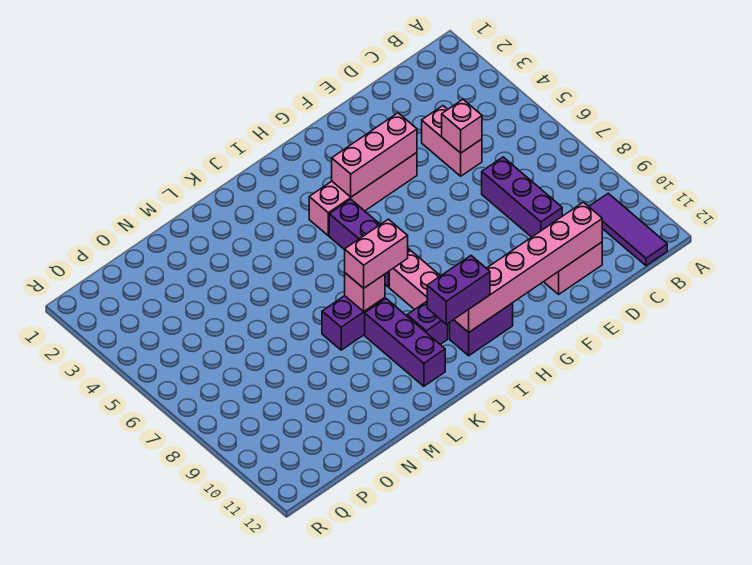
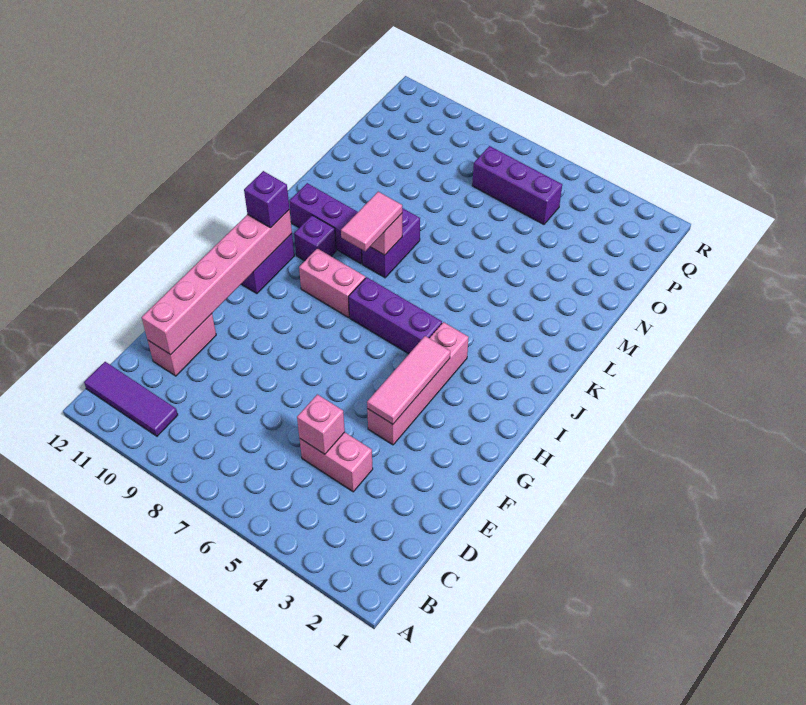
purple 1x3 brick [482,157,562,237] -> purple 1x3 brick moved to [472,146,562,224]
pink 1x3 brick [332,113,417,197] -> pink 1x3 tile [367,336,450,424]
purple 1x2 brick [427,256,490,324] -> purple 1x1 brick [244,171,289,228]
pink 1x2 brick [345,219,408,288] -> pink 1x2 tile [341,192,402,251]

